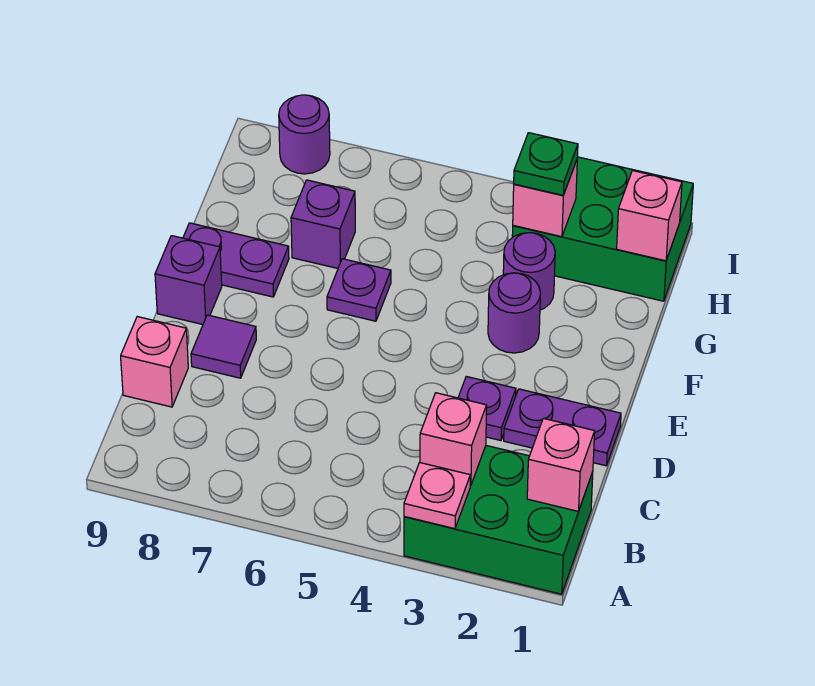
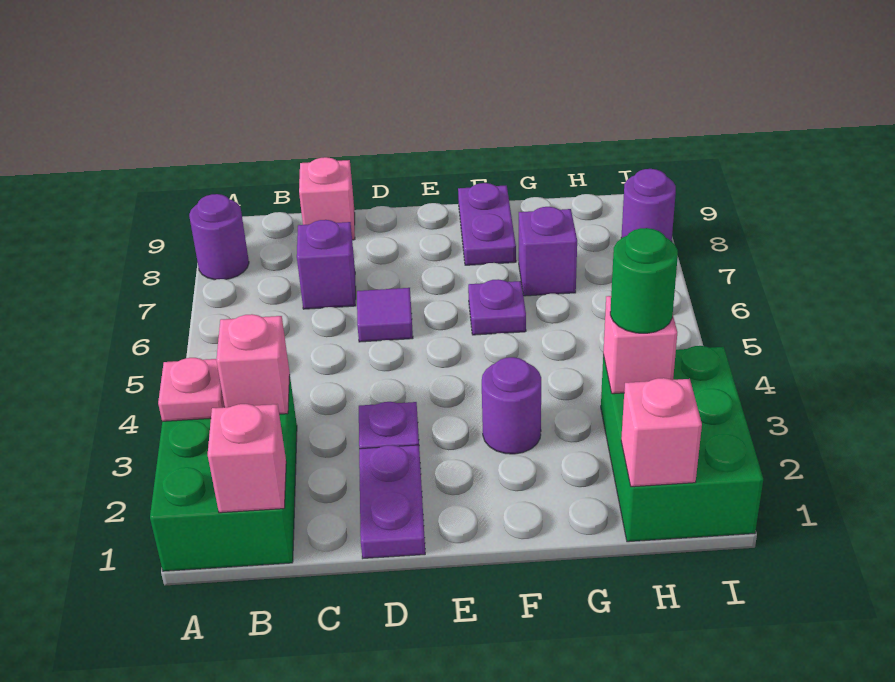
purple 1x1 tile [191,315,256,378] -> purple 1x1 tile moved to [357,288,413,342]
purple 1x1 brick [155,236,222,325] -> purple 1x1 brick moved to [297,220,356,309]
purple 1x1 round brick [503,233,555,310] -> purple 1x1 round brick moved to [189,194,249,280]
green 1x1 plate [514,133,578,195] -> green 1x1 round brick [610,228,678,333]

